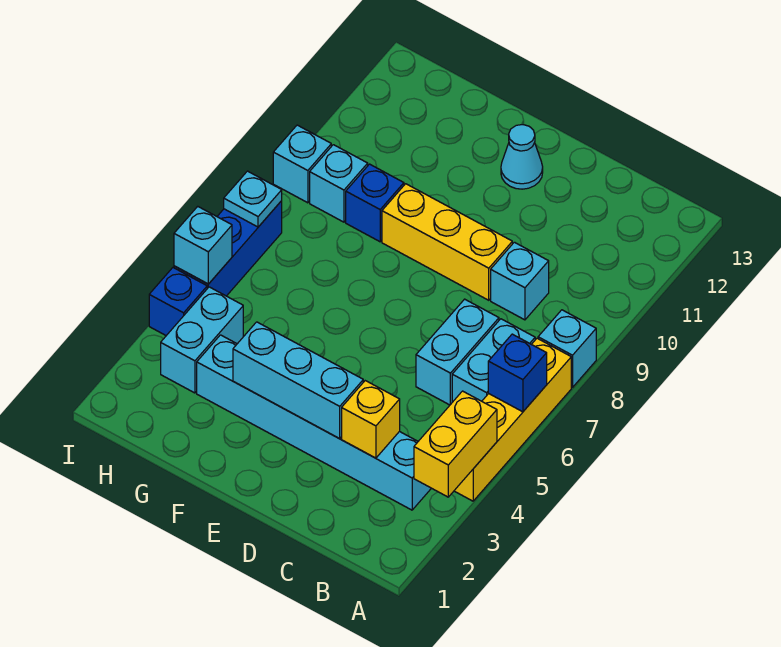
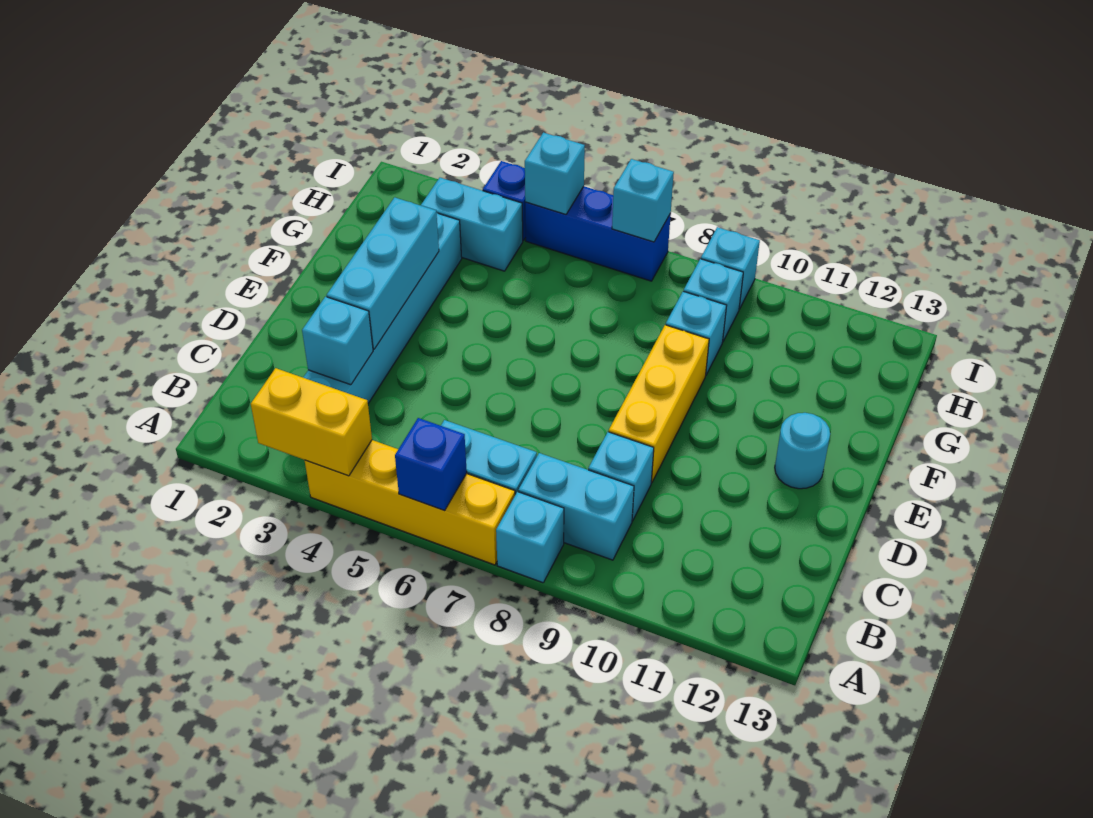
yellow 1x1 brick [342,381,400,458] -> cyan 1x1 brick [302,297,373,385]
cyan 1x2 brick [416,299,499,405] -> cyan 1x2 brick moved to [518,453,634,560]
cyan 1x1 cone [501,125,543,189] -> cyan 1x1 round brick [775,413,830,489]
blue 1x1 brick [346,164,404,242] -> cyan 1x1 brick [666,291,727,375]
cyan 1x1 plate [224,171,282,227] -> cyan 1x1 brick [612,159,674,242]

